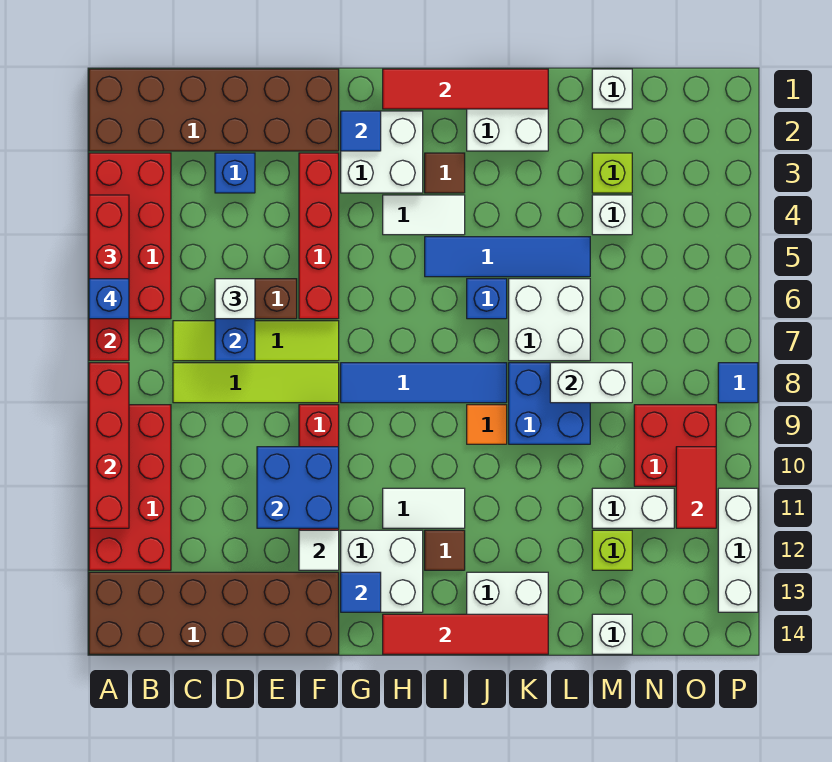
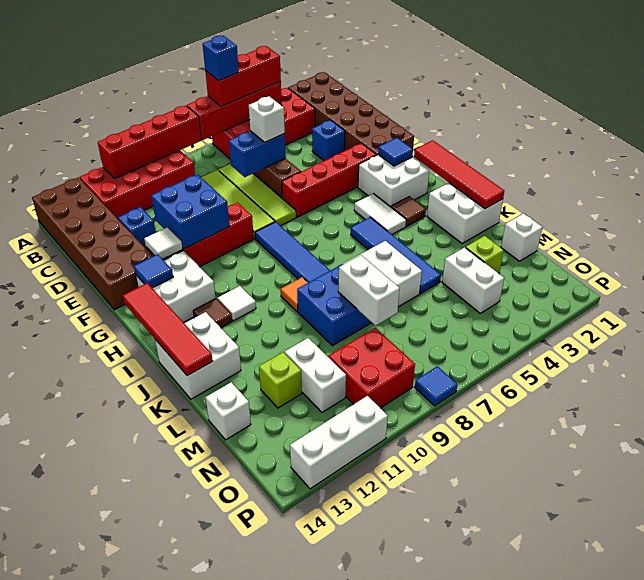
white 1x2 tile [383,488,465,528] -> white 1x1 tile [218,286,256,321]
blue 1x1 brick [467,279,507,319] -> blue 1x1 brick moved to [118,207,156,248]
white 1x1 brick [592,195,632,235] -> white 1x2 brick [442,247,504,313]
red 1x2 tile [676,447,716,528] -> none

